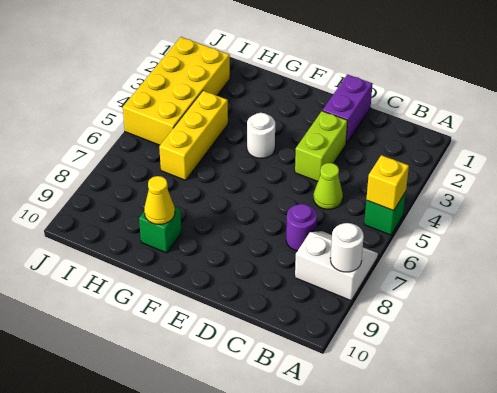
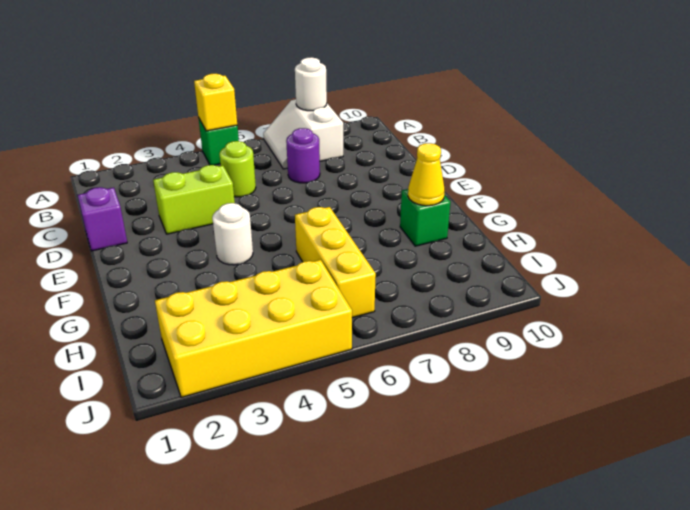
lime 1x1 cone [314,163,343,209] -> lime 1x1 round brick [219,141,256,197]
purple 1x2 brick [322,74,373,144] -> purple 1x1 brick [78,187,127,251]
yellow 1x3 brick [159,91,228,180] -> yellow 1x3 brick turned to [295,207,376,318]

